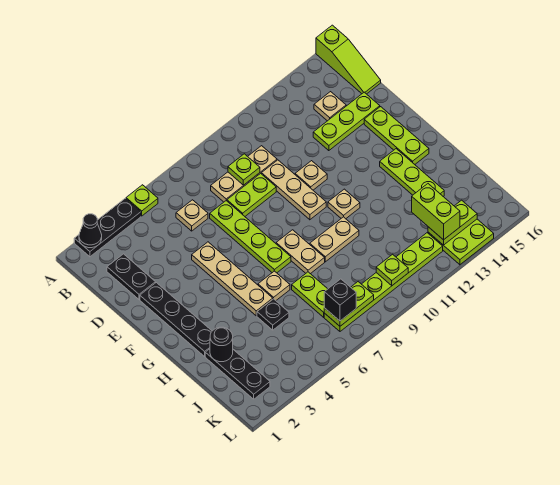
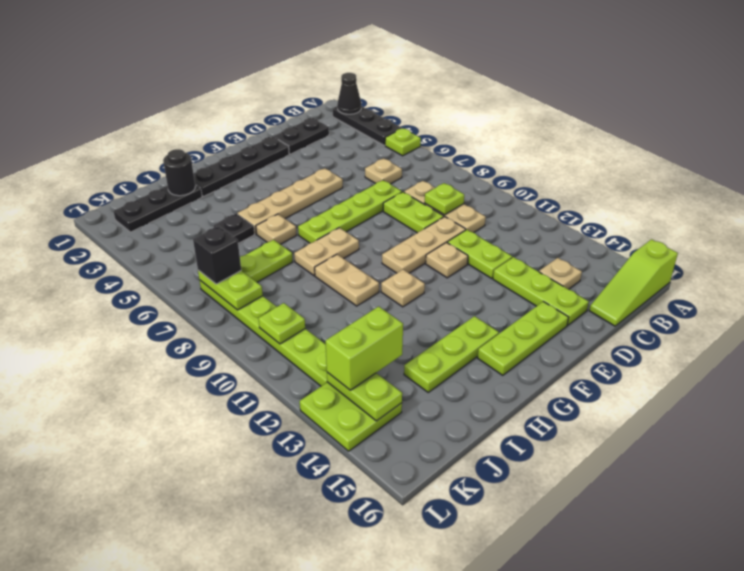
none -> lime 1x2 plate [447,230,512,279]

